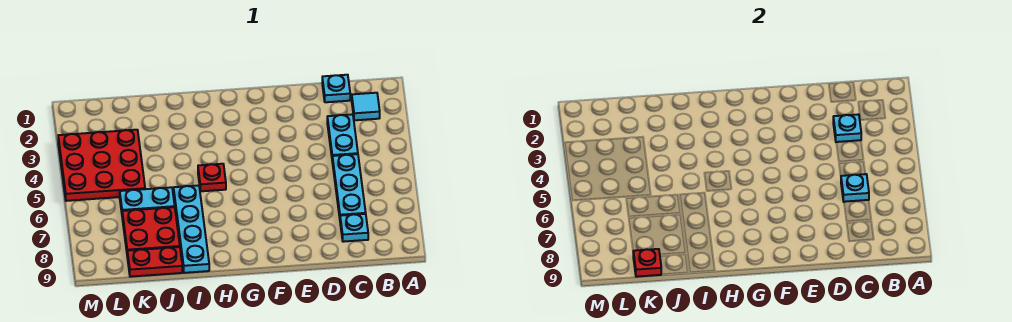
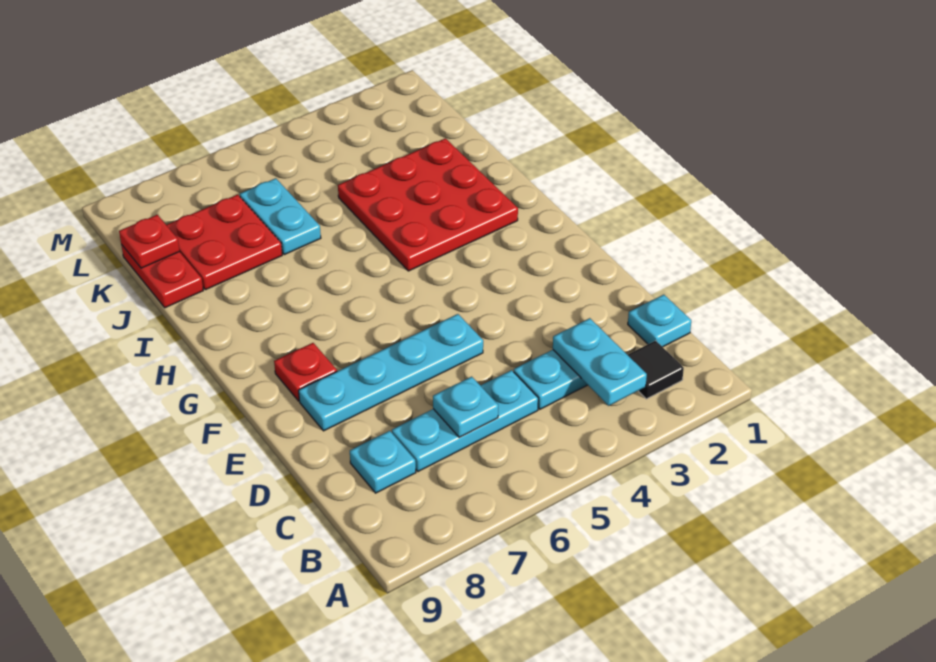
cyan 1x1 tile [352,93,380,120] -> black 1x1 tile [628,341,684,399]
cyan 1x1 plate [833,114,861,142] -> cyan 1x2 plate [553,318,647,406]
red 1x1 plate [198,164,226,191] -> red 1x1 plate moved to [274,343,337,401]
cyan 1x4 plate [174,185,209,273] -> cyan 1x4 plate moved to [299,314,483,431]
red 3x3 plate [58,130,145,201] -> red 3x3 plate moved to [338,138,518,271]

